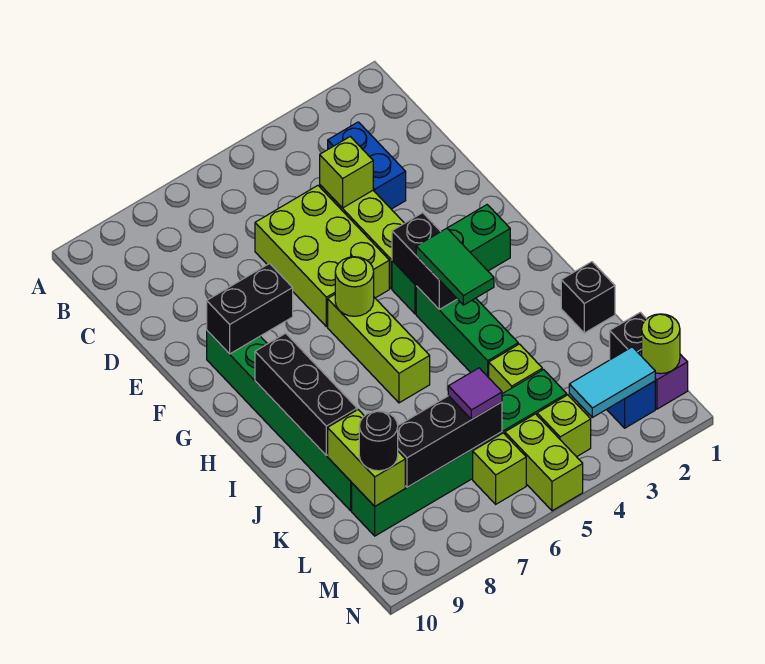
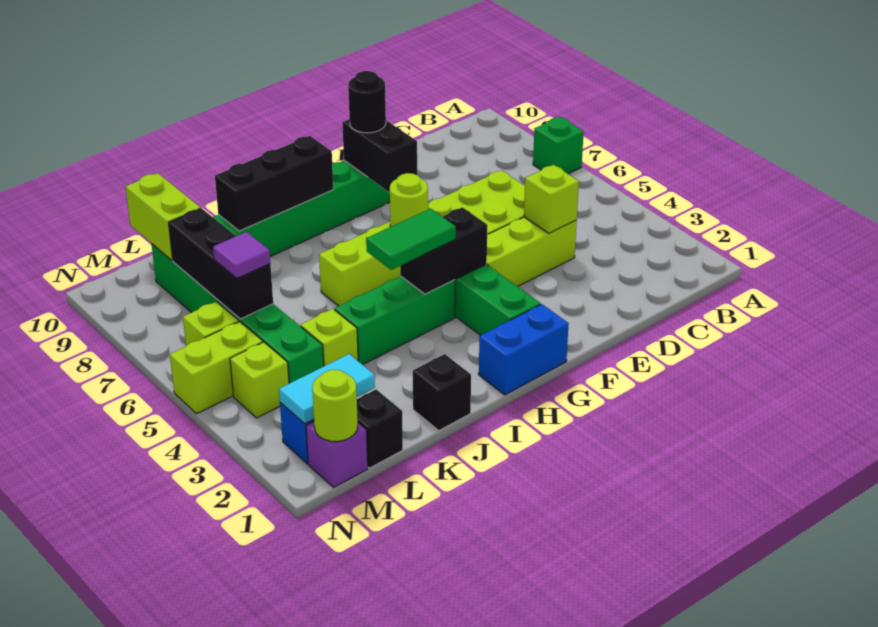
none -> green 1x1 brick [533,117,584,174]
blue 1x2 brick [328,122,406,209] -> blue 1x2 brick moved to [479,304,569,395]
lime 1x2 brick [328,410,405,506] -> lime 1x2 brick turned to [126,173,201,260]
black 1x1 round brick [359,411,398,471] -> black 1x1 round brick moved to [348,71,386,133]
cyan 1x2 tile [569,347,655,417] -> cyan 1x2 tile turned to [279,354,375,424]

